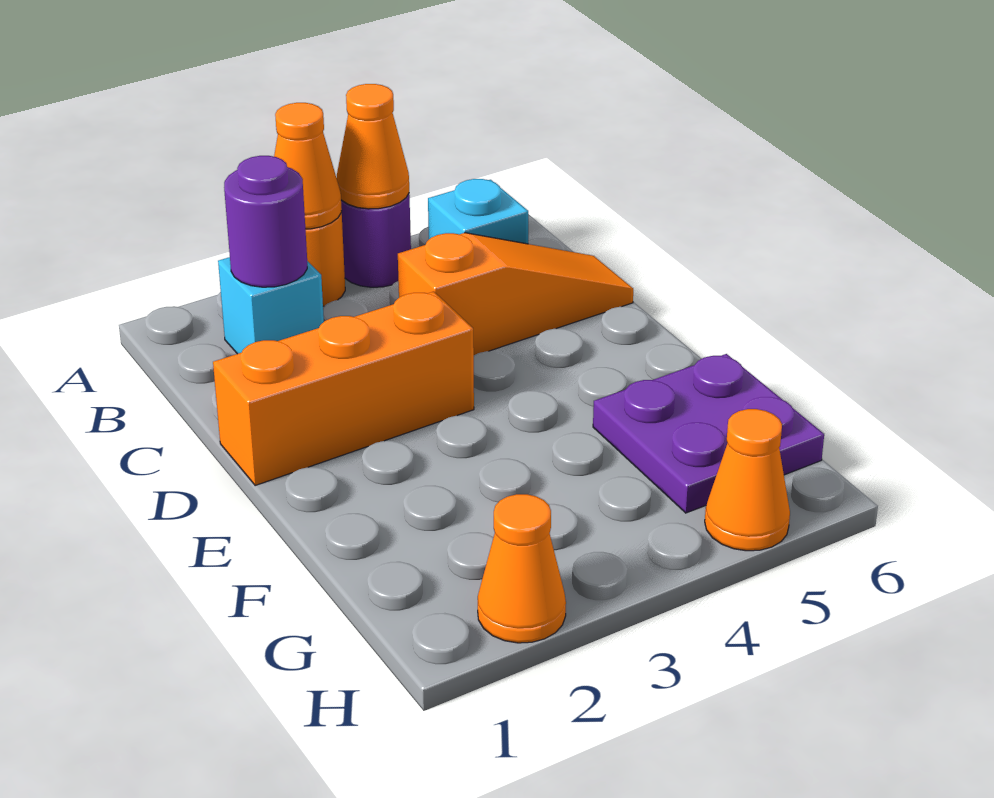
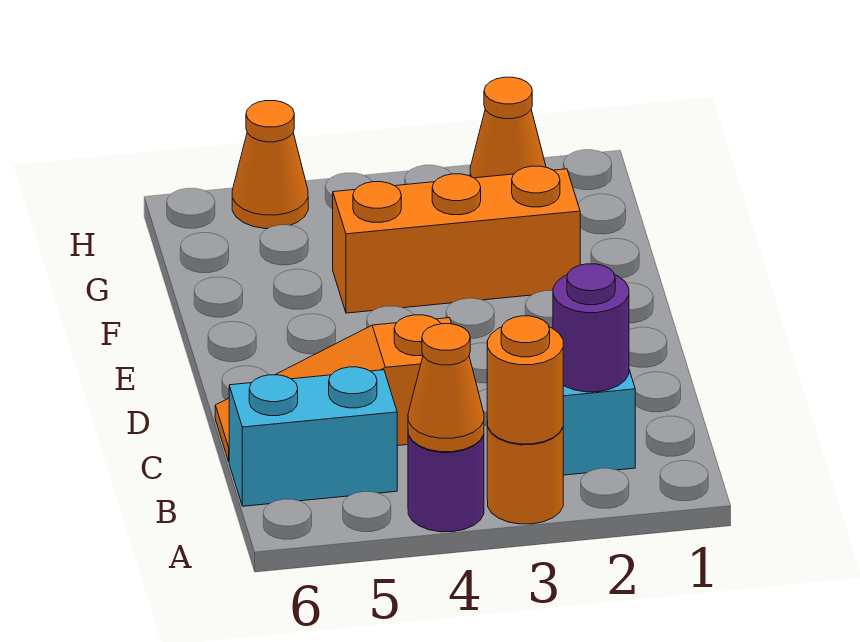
orange 1x1 cone [274,103,342,229] -> orange 1x1 round brick [487,316,563,444]
cyan 1x1 brick [428,179,528,244] -> cyan 1x2 brick [229,367,397,506]
orange 1x3 brick [213,291,474,485] -> orange 1x3 brick moved to [333,166,580,313]
purple 2x2 plate [593,354,824,513] -> none

